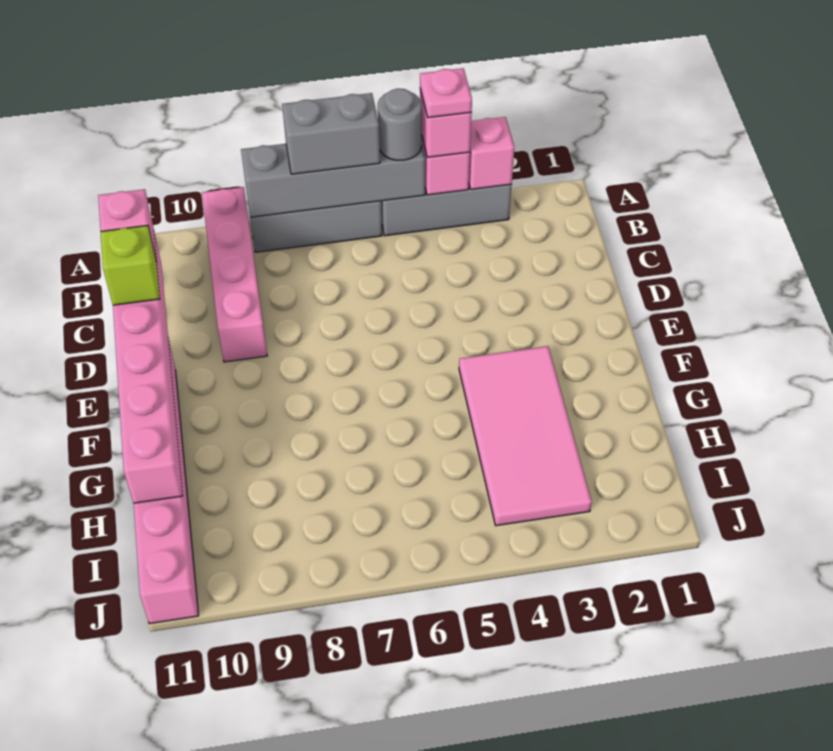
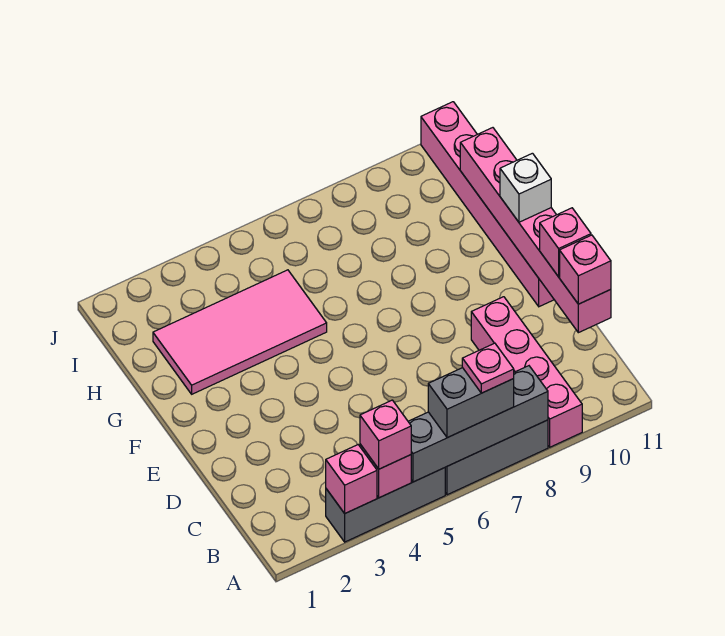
pink 1x1 plate [420,68,472,118] -> pink 1x1 plate moved to [462,343,514,393]
grey 1x1 round brick [378,89,422,160] -> none
lime 1x1 brick [101,226,160,305] -> pink 1x1 brick [540,208,591,277]
pink 2x4 tile [459,346,592,526] -> pink 2x4 tile turned to [153,270,327,394]
none -> white 1x1 brick [500,153,551,222]

